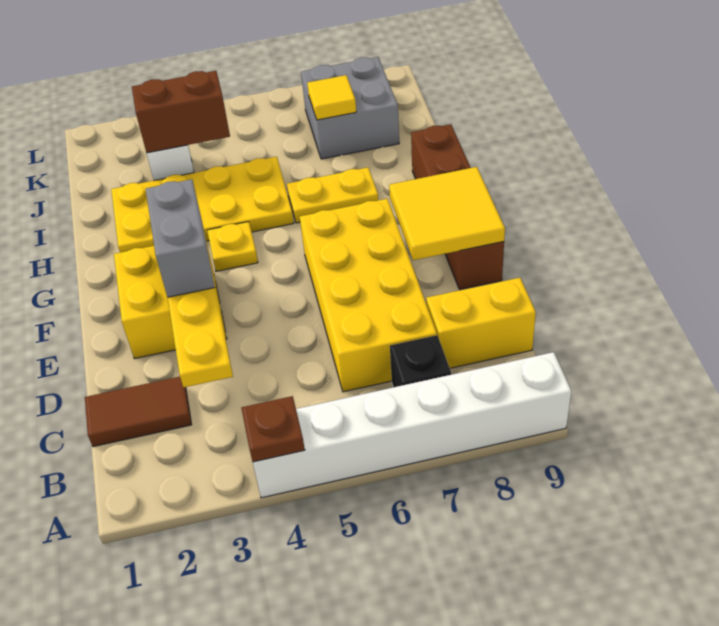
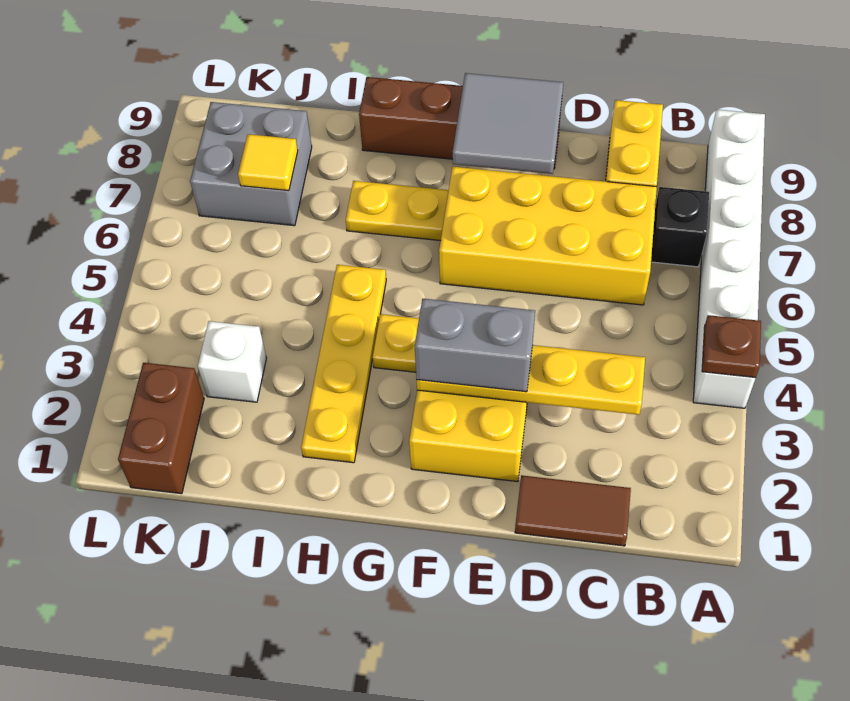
brown 1x2 tile [85,377,192,447] -> brown 1x2 tile turned to [515,475,631,546]
yellow 2x2 tile [389,167,505,260] -> grey 2x2 tile [453,73,563,174]
yellow 2x4 plate [111,157,294,252] -> yellow 1x4 plate [301,265,386,463]
yellow 1x2 plate [287,167,378,223] -> yellow 1x2 plate turned to [346,181,449,241]
brown 1x2 brick [132,71,230,153] -> brown 1x2 brick moved to [118,363,204,494]

